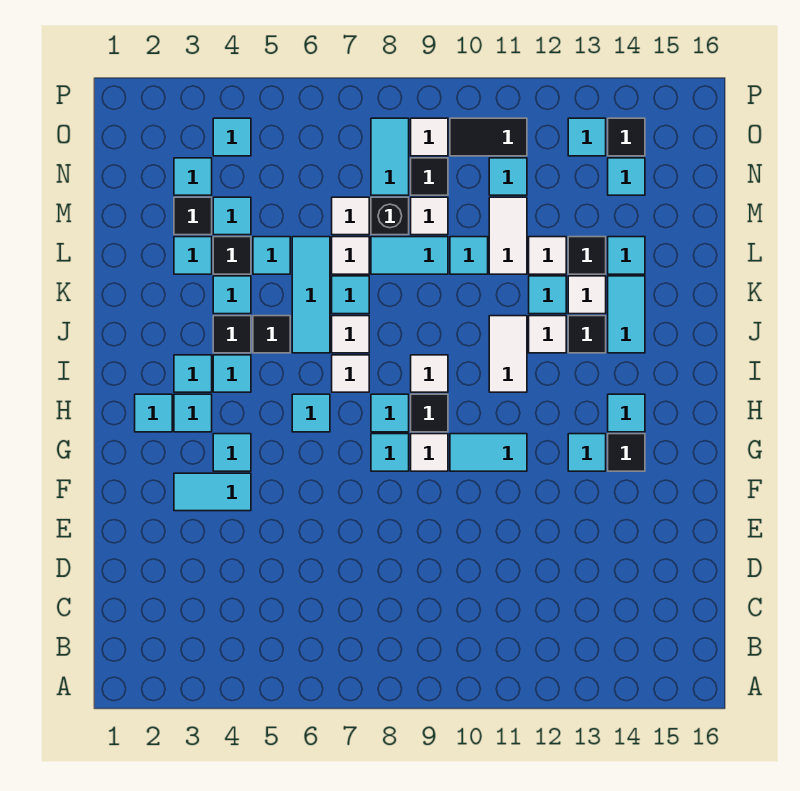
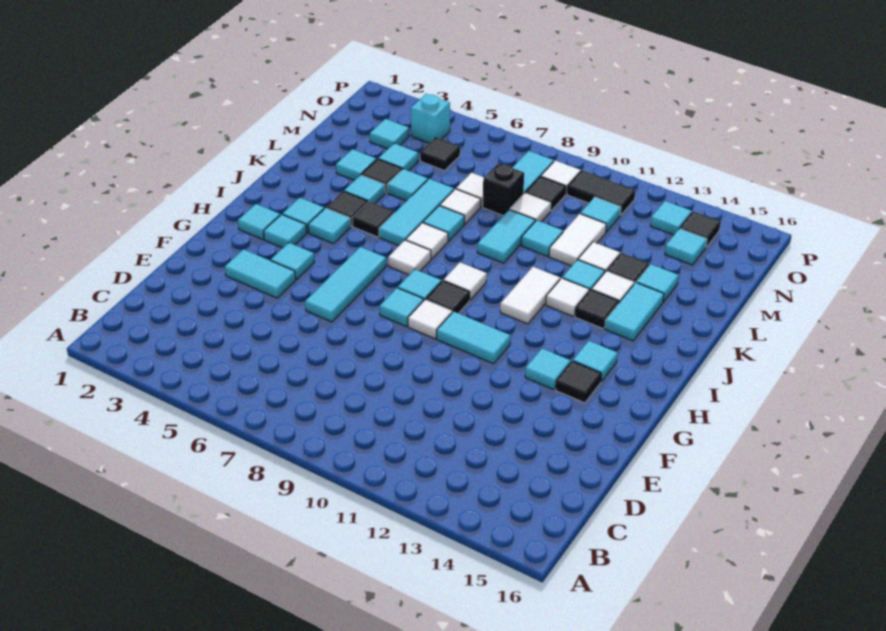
cyan 1x1 tile [292,394,330,432] -> cyan 1x3 tile [305,247,386,322]
cyan 1x2 tile [371,237,448,274] -> cyan 1x2 tile turned to [477,210,535,263]
black 1x1 tile [174,197,212,235] -> black 1x1 tile moved to [420,137,460,171]
cyan 1x1 tile [213,118,251,156] -> cyan 1x1 brick [411,94,450,143]

